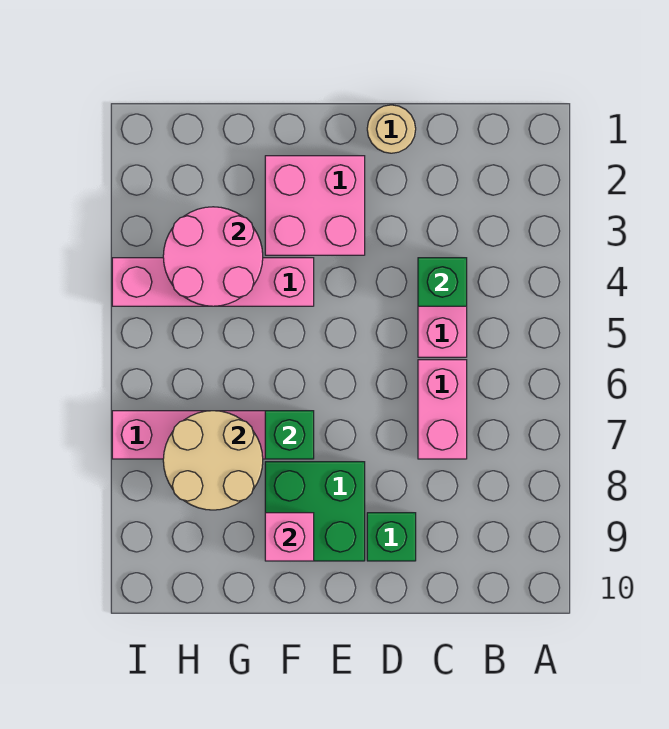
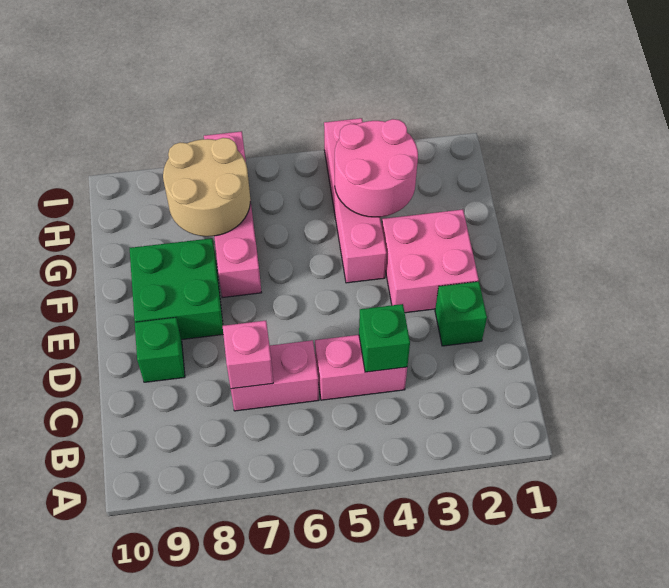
tan 1x1 round brick [367,105,416,153] -> none
green 1x1 brick [265,411,314,459] -> green 1x1 brick moved to [435,281,487,346]
pink 1x1 brick [265,513,314,561] -> pink 1x1 brick moved to [223,321,273,389]

